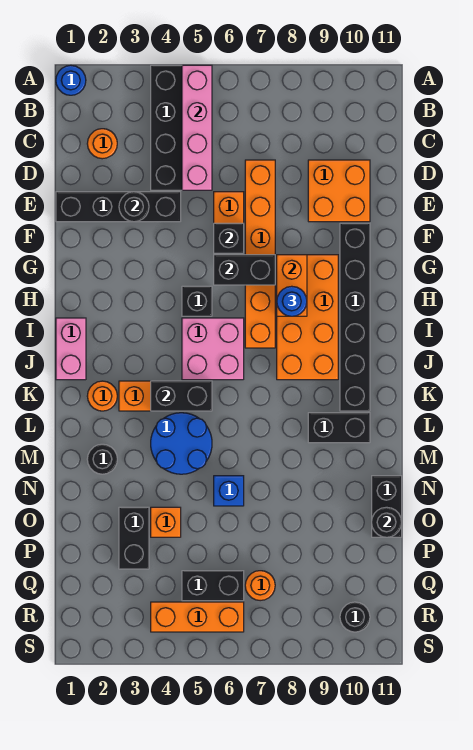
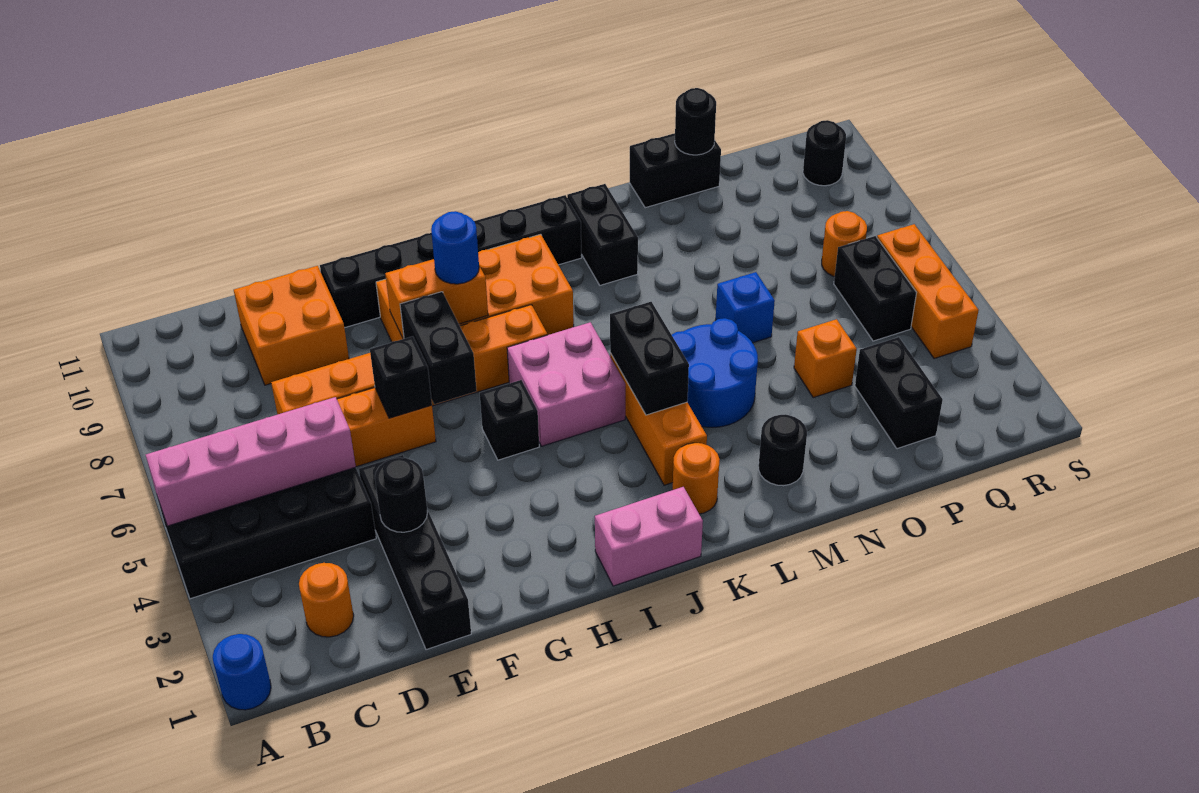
black 1x2 brick [119,507,149,569] -> black 1x2 brick turned to [855,337,943,449]

